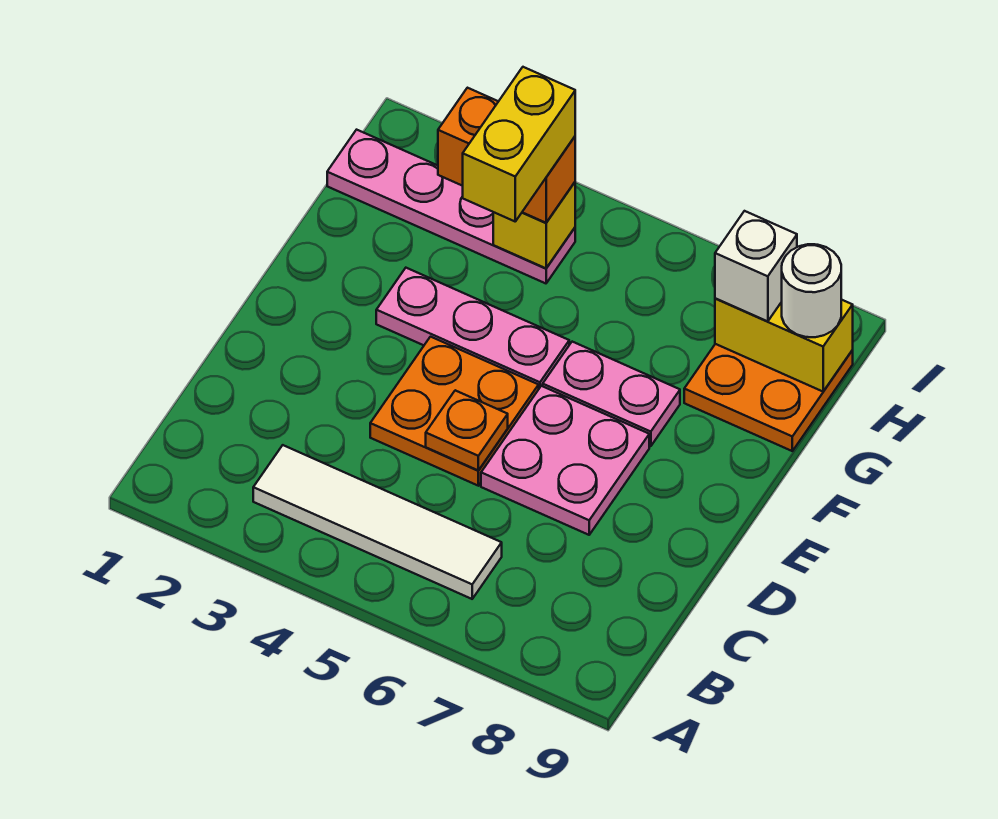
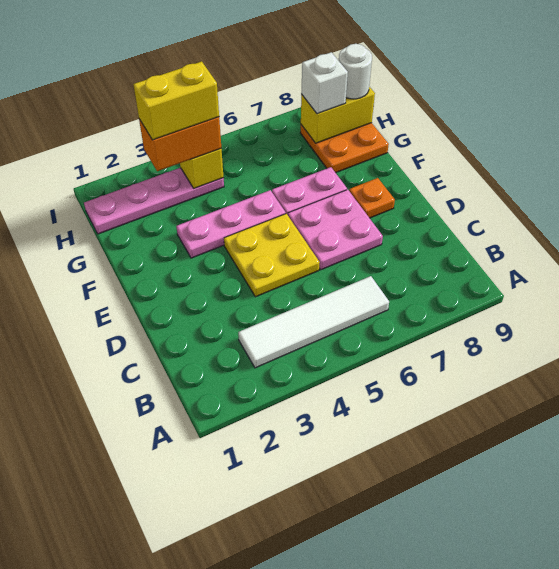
orange 2x2 plate [370,337,539,486] -> yellow 2x2 plate [224,214,320,297]
orange 1x1 plate [426,390,508,471] -> orange 1x1 plate moved to [349,178,395,218]
yellow 1x2 brick [463,67,575,221] -> yellow 1x2 brick turned to [133,61,219,140]

